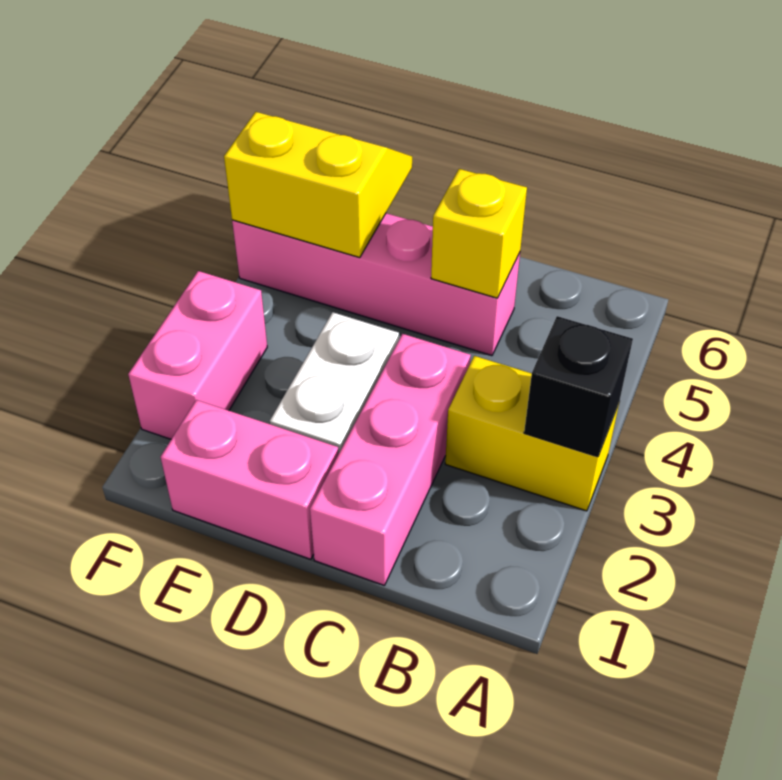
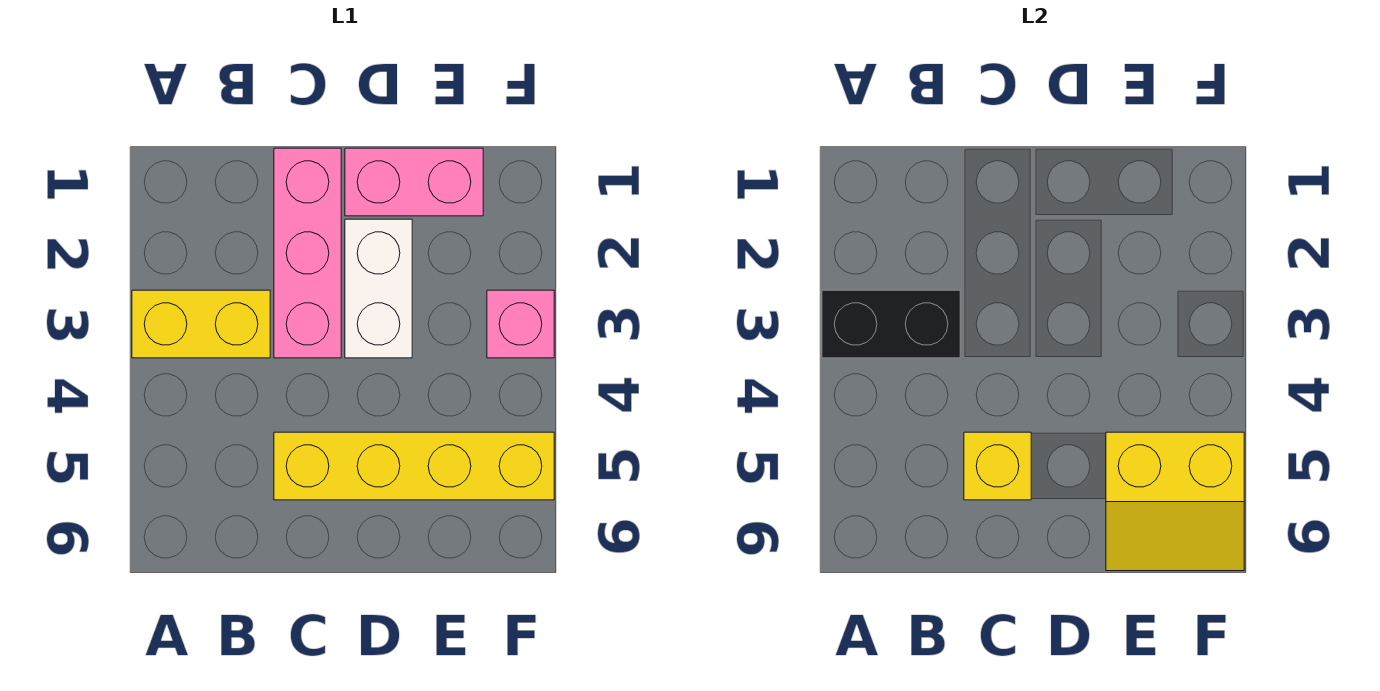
black 1x1 brick [524,316,633,457] -> black 1x2 brick [822,290,960,358]
pink 1x4 brick [232,213,520,356] -> yellow 1x4 brick [274,432,554,500]
pink 1x2 brick [128,271,267,439] -> pink 1x1 brick [487,290,554,358]

